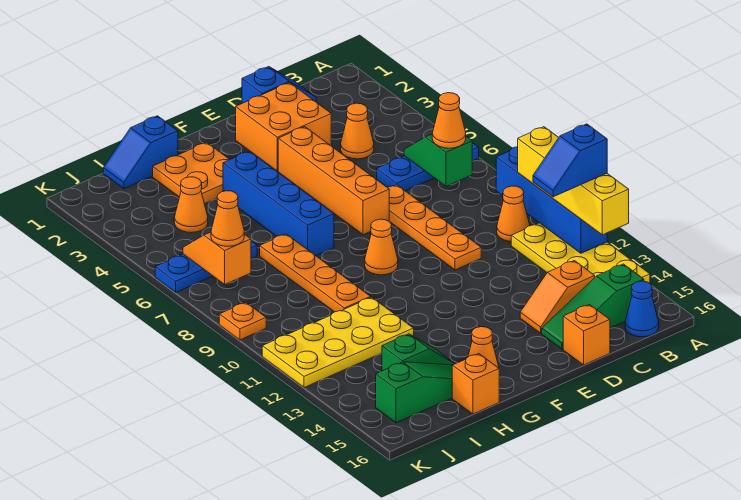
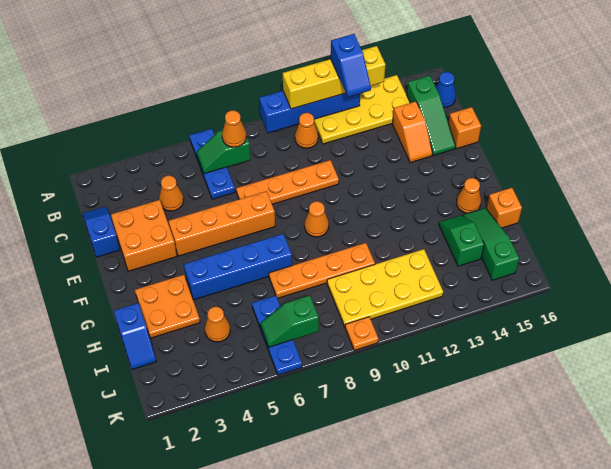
yellow 2x4 plate [262,297,414,388] -> yellow 2x4 plate turned to [327,249,443,327]
orange 1x2 slope [183,232,251,284] -> green 1x2 slope [260,296,319,347]
orange 1x1 cone [211,191,244,246] -> none

